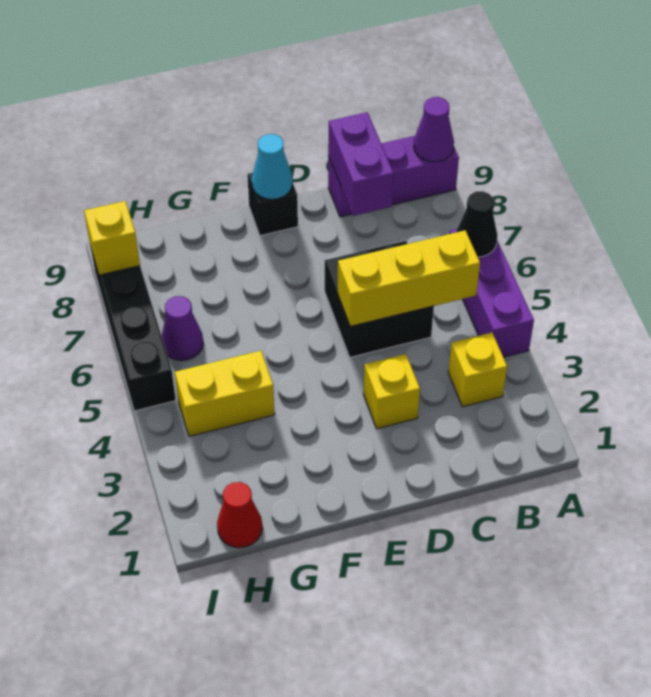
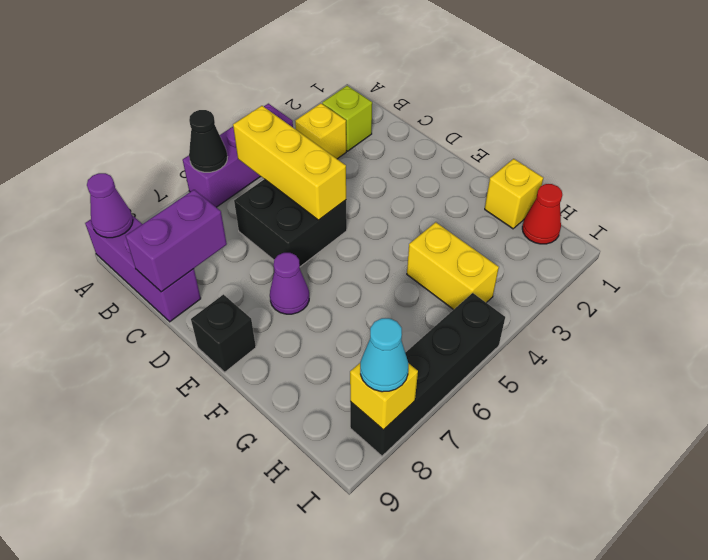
none -> lime 1x1 brick [322,86,372,151]
yellow 1x1 brick [364,354,420,429] -> yellow 1x1 brick moved to [485,159,543,229]
cyan 1x1 cone [252,134,292,199] -> cyan 1x1 cone moved to [360,318,408,392]
purple 1x1 cone [162,296,203,360] -> purple 1x1 cone moved to [270,253,309,314]

